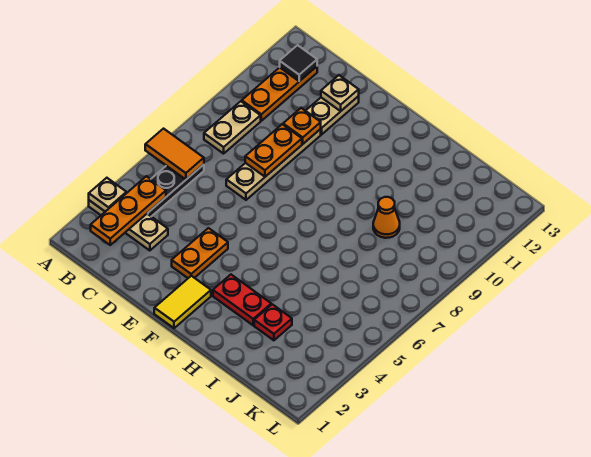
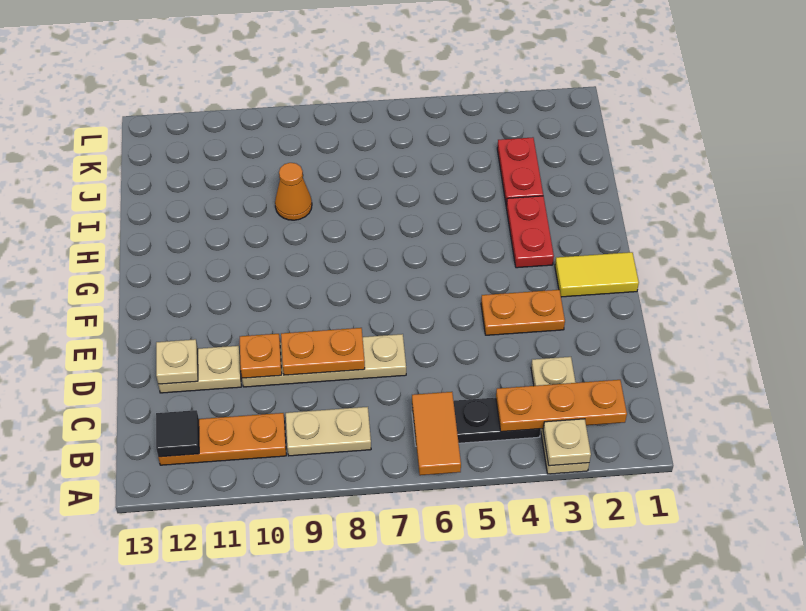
red 1x1 plate [254,304,292,340] -> red 1x2 plate [497,137,543,206]

